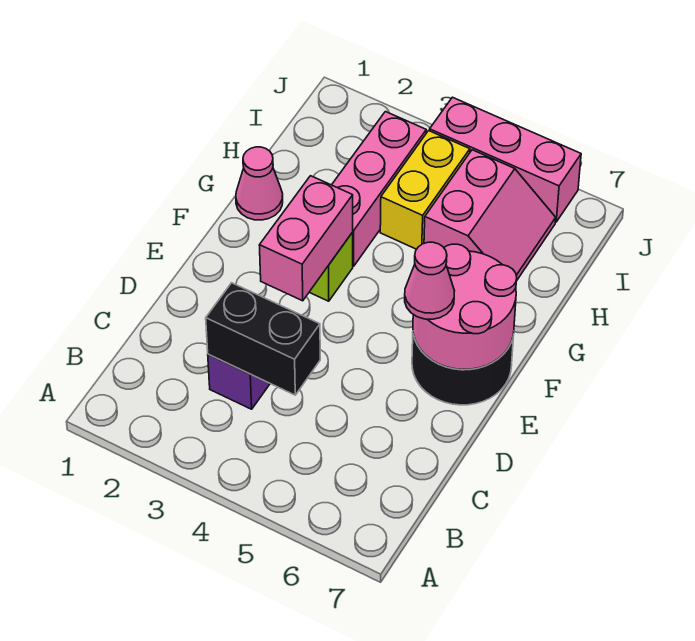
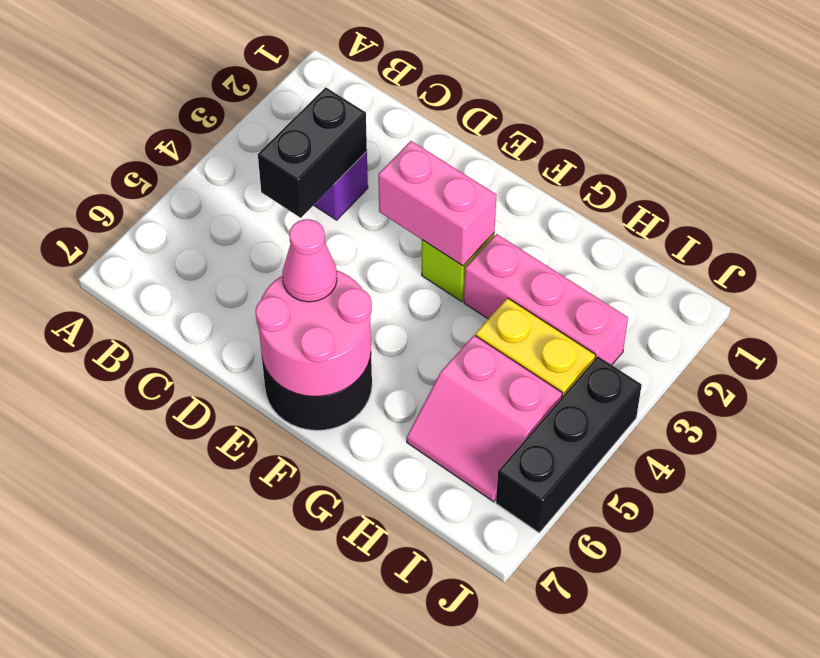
pink 1x1 cone [236,147,283,220] -> none
pink 1x3 brick [430,97,581,222] -> black 1x3 brick [496,356,642,533]

